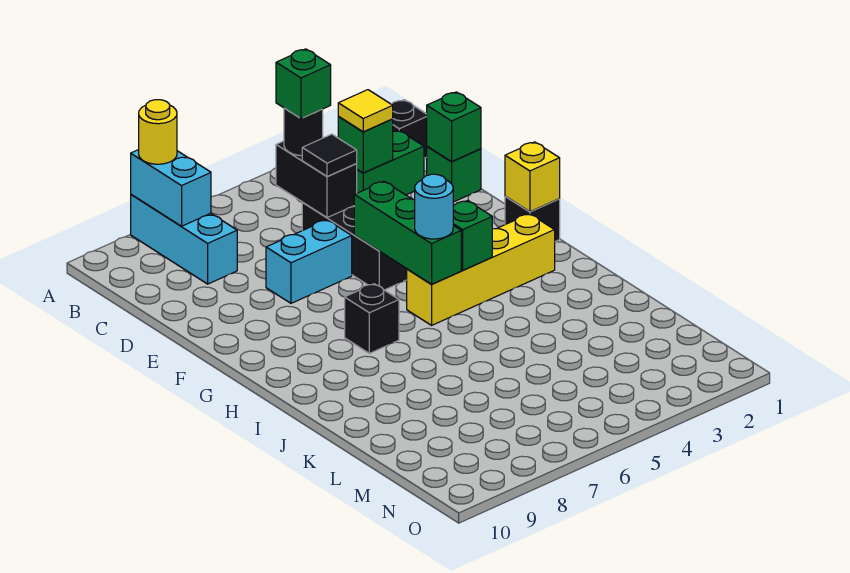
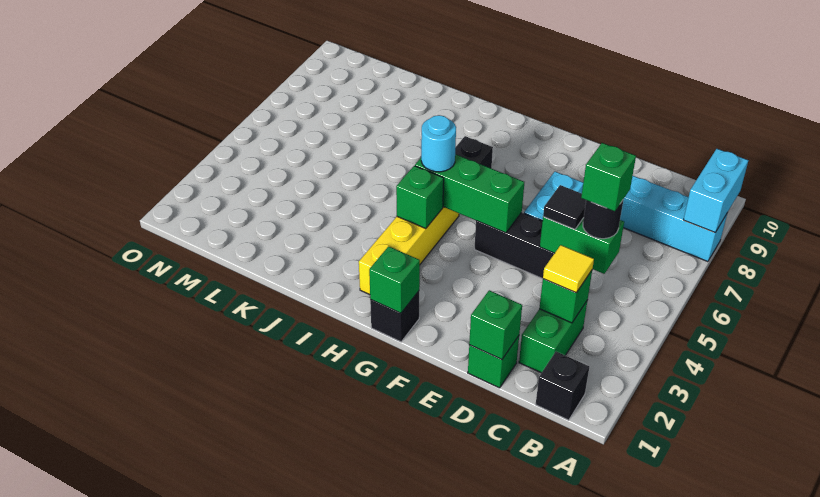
cyan 1x2 brick [131,150,211,226] -> cyan 1x2 brick turned to [684,149,748,232]
yellow 1x1 round brick [139,100,177,164] -> none
black 1x2 brick [276,141,357,218] -> green 1x2 brick [540,217,624,274]
yellow 1x1 brick [505,142,560,212] -> green 1x1 brick [369,246,420,313]

